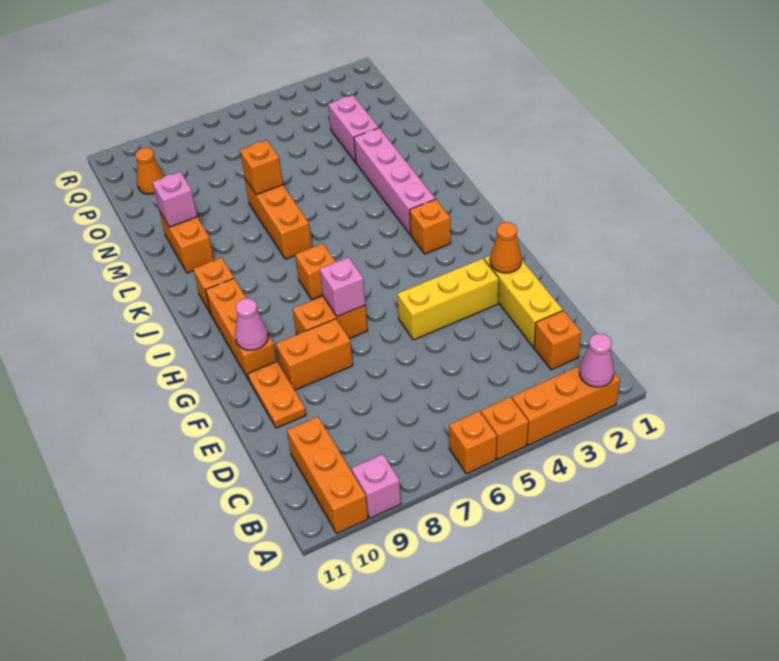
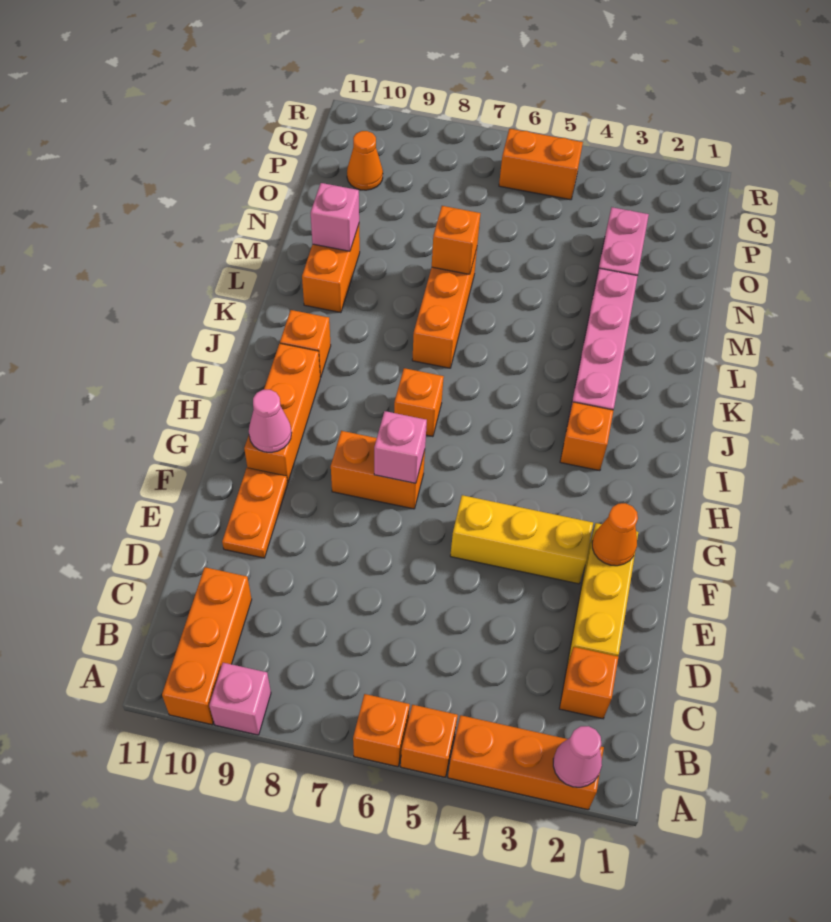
orange 1x2 brick [276,319,353,390] -> orange 1x2 brick moved to [499,129,583,200]

